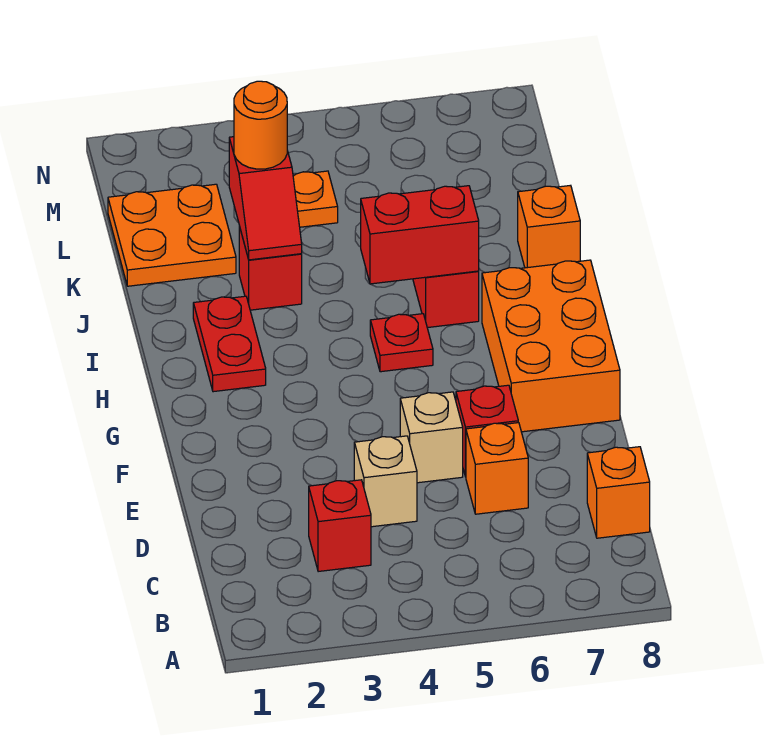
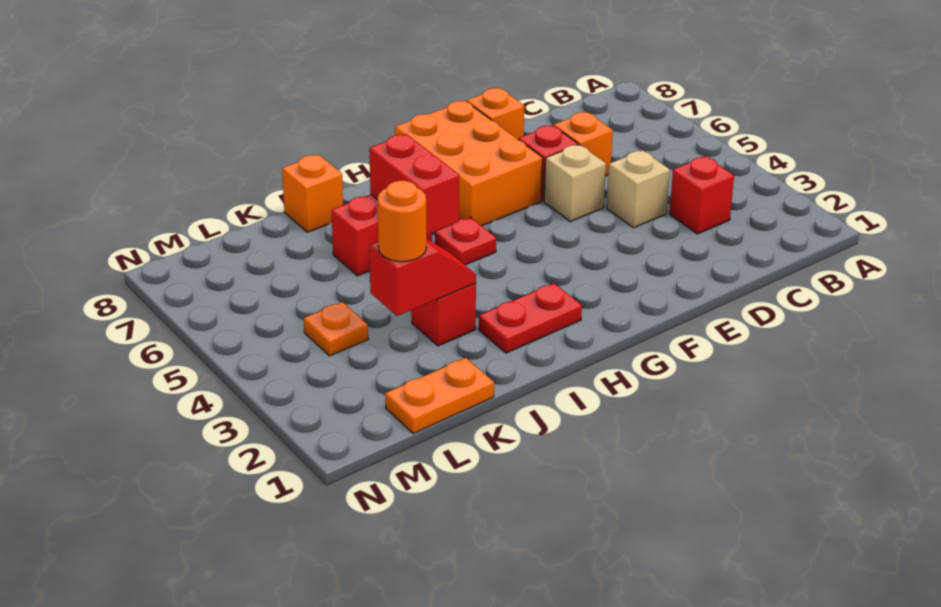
orange 1x1 brick [587,447,650,538] -> orange 1x1 brick moved to [467,88,524,140]
orange 2x3 brick [482,260,620,432] -> orange 2x3 brick turned to [395,101,543,226]
orange 2x2 plate [108,184,236,286] -> orange 1x2 plate [385,358,494,433]

